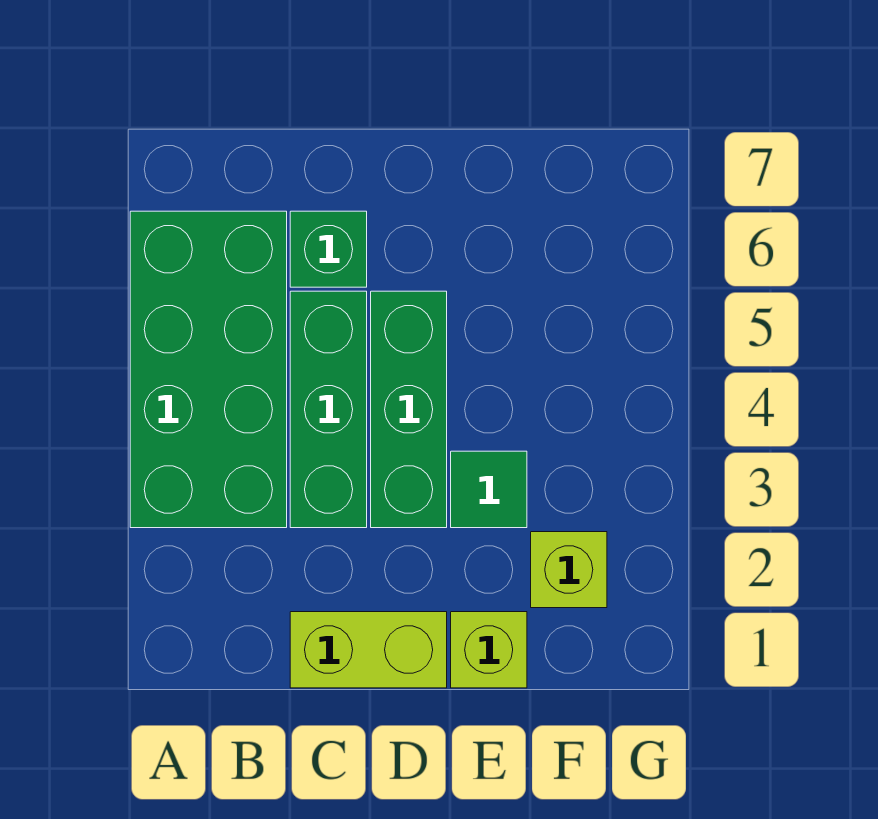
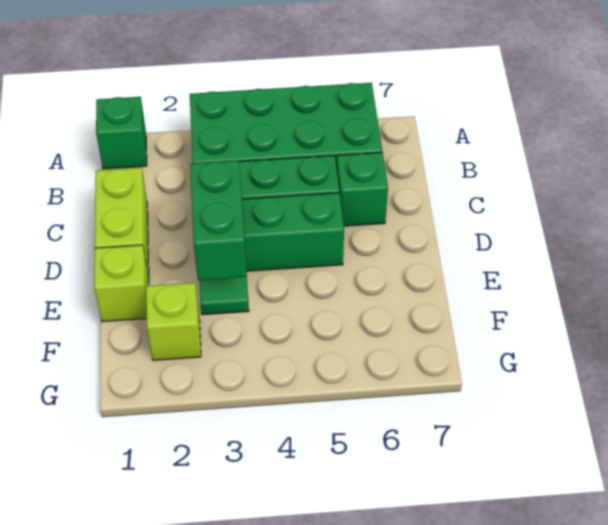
none -> green 1x1 brick [96,97,147,169]
none -> green 1x2 brick [190,161,247,280]

